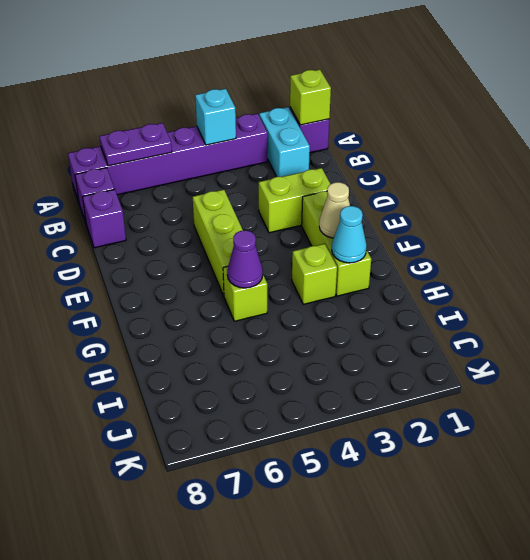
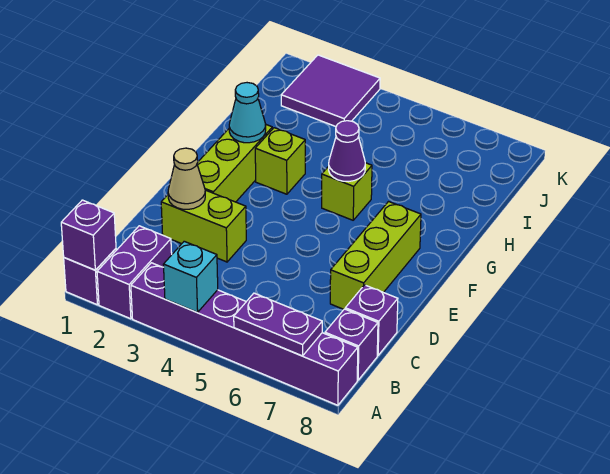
lime 1x1 brick [290,70,331,125] -> purple 1x1 brick [61,200,116,270]
cyan 1x2 brick [259,107,310,177] -> purple 1x2 brick [97,226,172,319]
lime 1x3 brick [193,190,243,296] -> lime 1x3 brick moved to [330,202,421,309]
tan 1x1 cone [319,182,350,238] -> tan 1x1 cone moved to [168,148,205,209]
none -> purple 2x2 tile [281,55,380,126]

